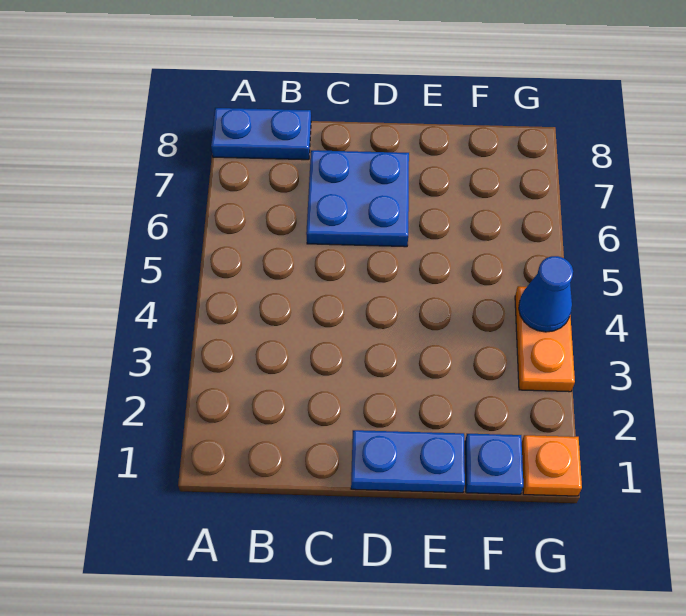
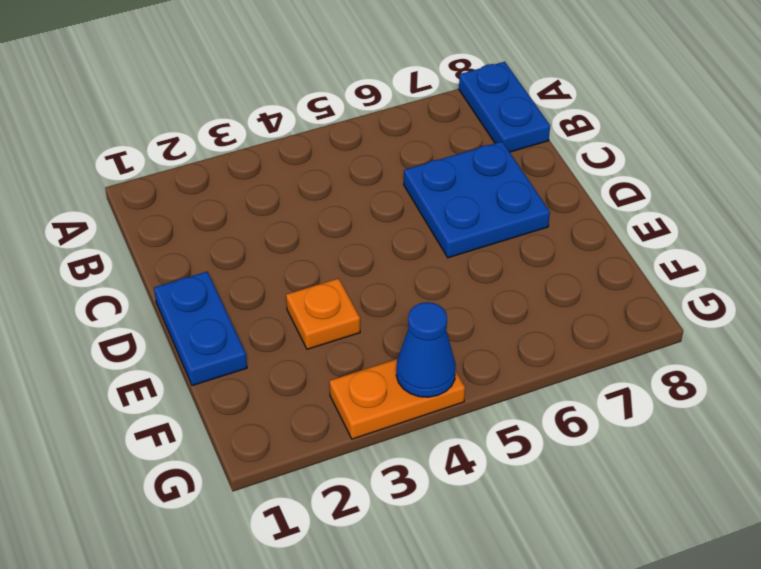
blue 1x1 plate [465,434,523,494] -> none
orange 1x1 plate [522,435,582,496] -> orange 1x1 plate moved to [286,278,360,349]

